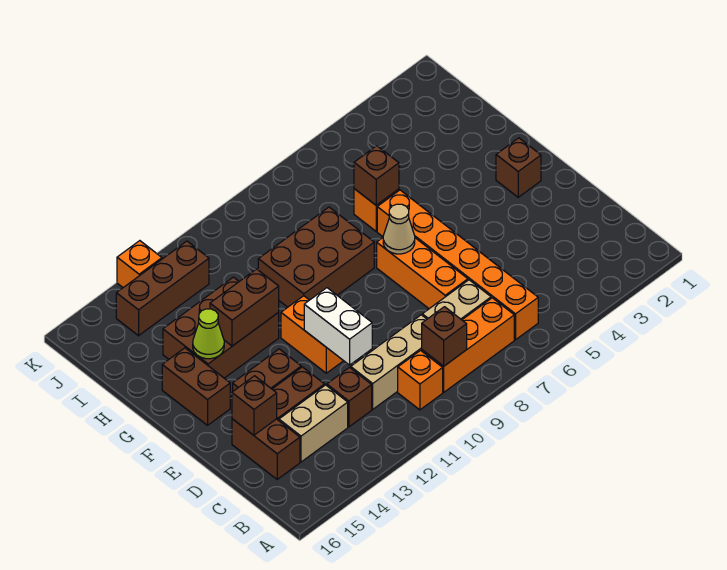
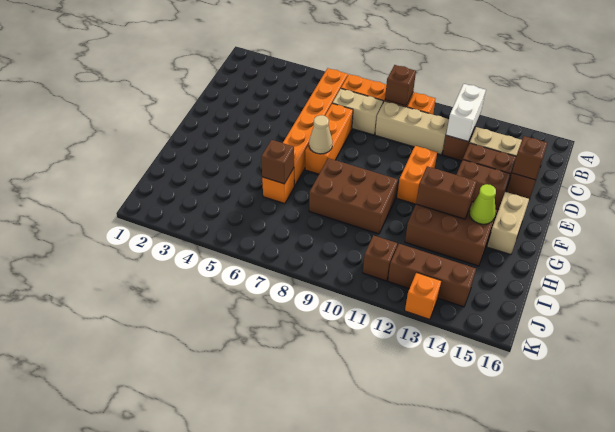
white 1x2 brick [304,288,372,365] -> white 1x2 brick moved to [446,84,486,142]
brown 1x1 brick [496,138,541,197] -> brown 1x1 brick moved to [363,235,397,281]
brown 1x2 brick [162,348,230,425] -> tan 1x2 brick [487,192,529,255]

